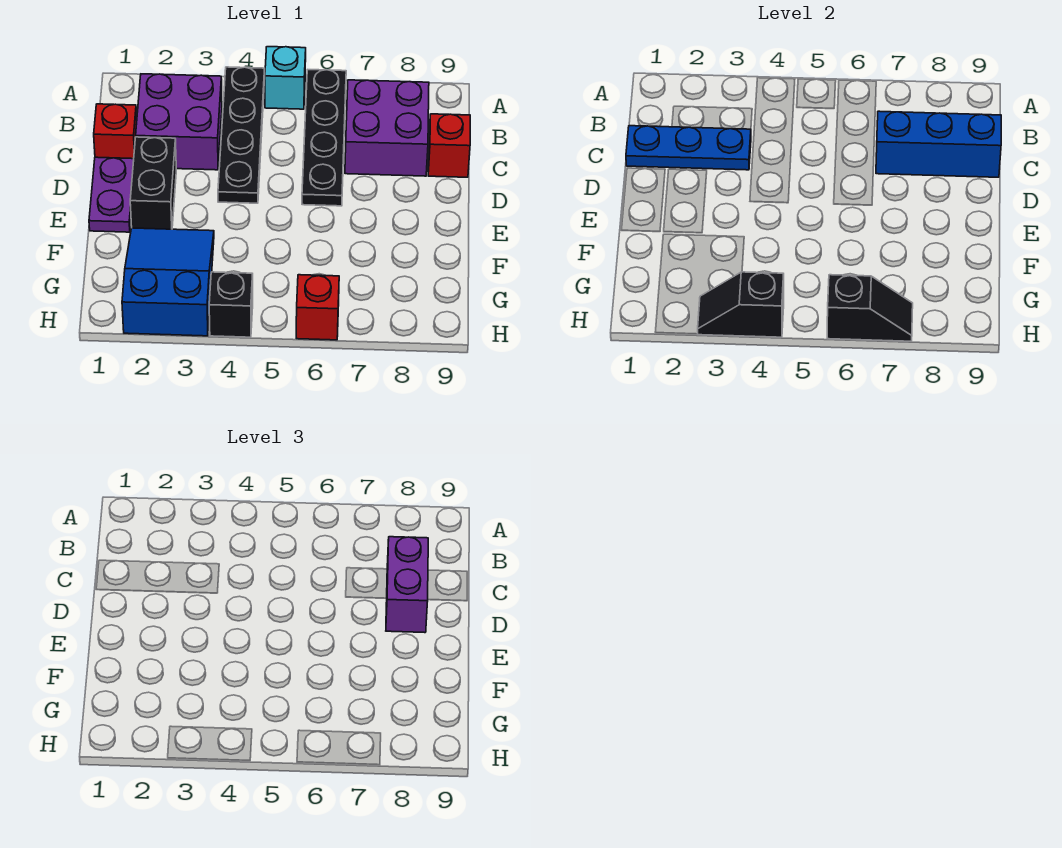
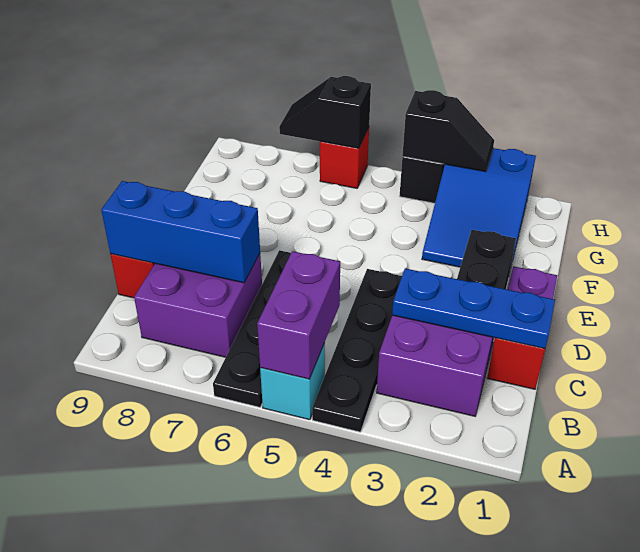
purple 1x2 brick [386,537,428,633] -> purple 1x2 brick moved to [257,251,340,379]

